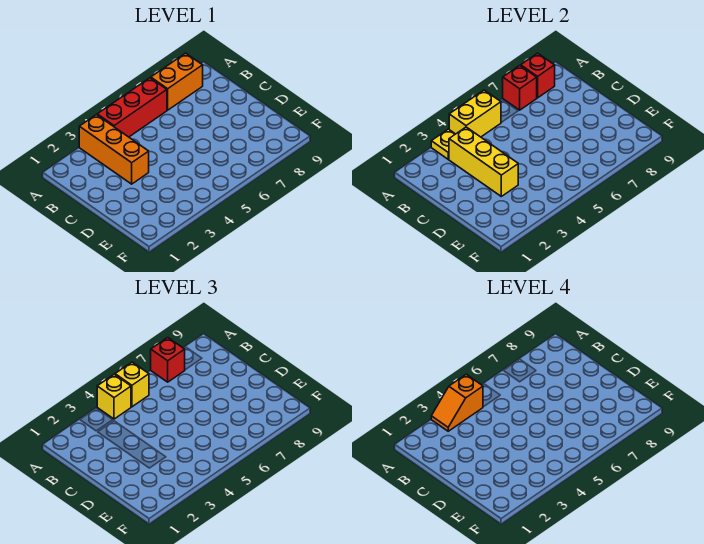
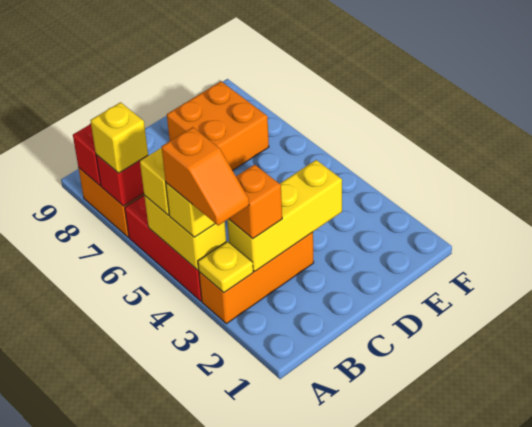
red 1x1 brick [151,338,185,382] -> yellow 1x1 brick [90,102,148,173]
none -> orange 1x1 brick [229,165,282,239]
none -> orange 2x2 brick [167,82,269,170]

